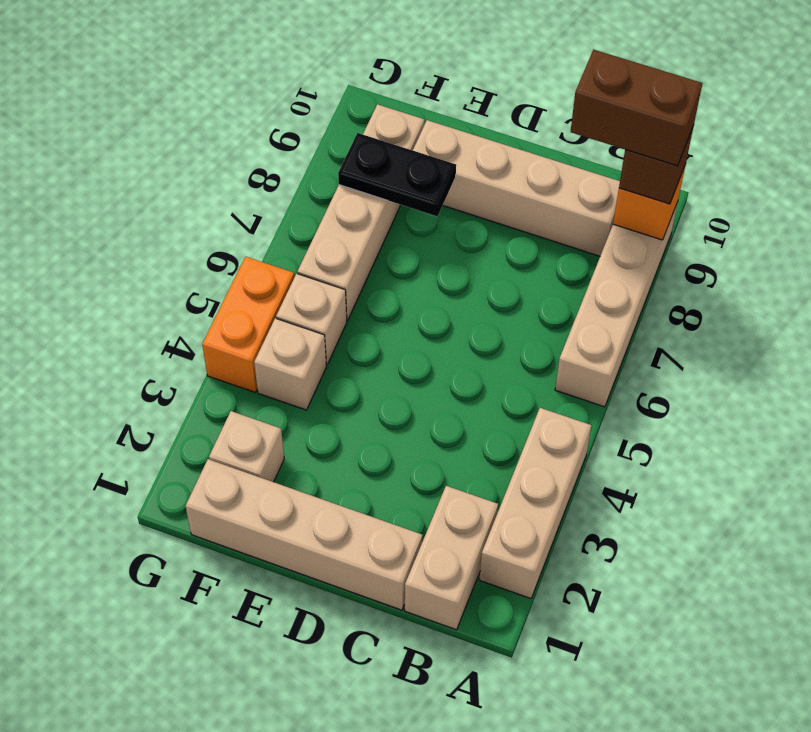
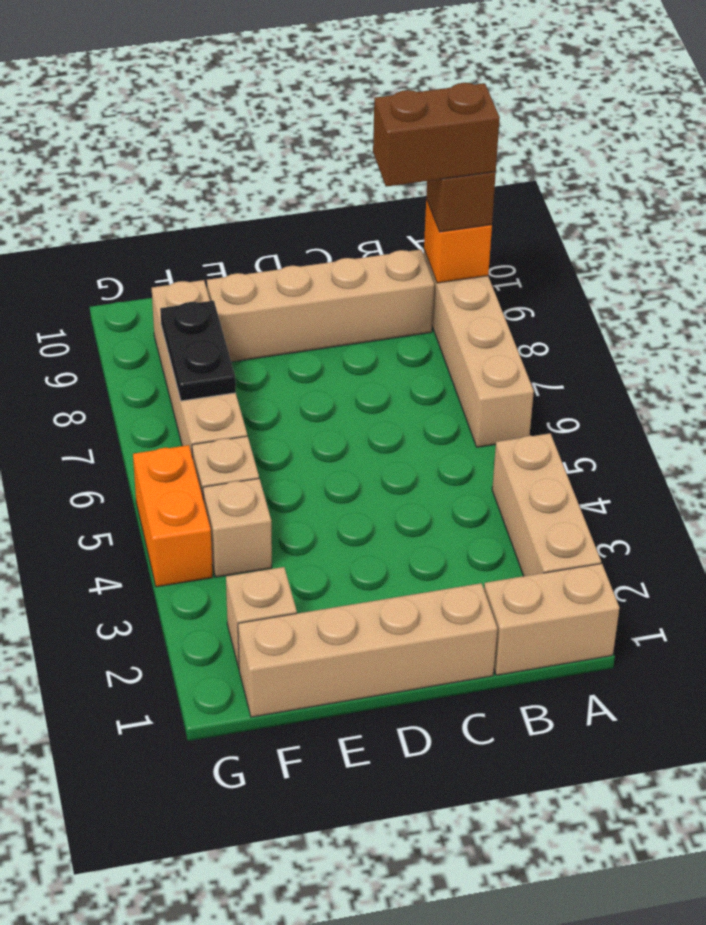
tan 1x2 brick [405,486,498,630] -> tan 1x2 brick turned to [484,564,619,675]
black 1x2 plate [338,133,456,217] -> black 1x2 plate turned to [160,301,236,401]

